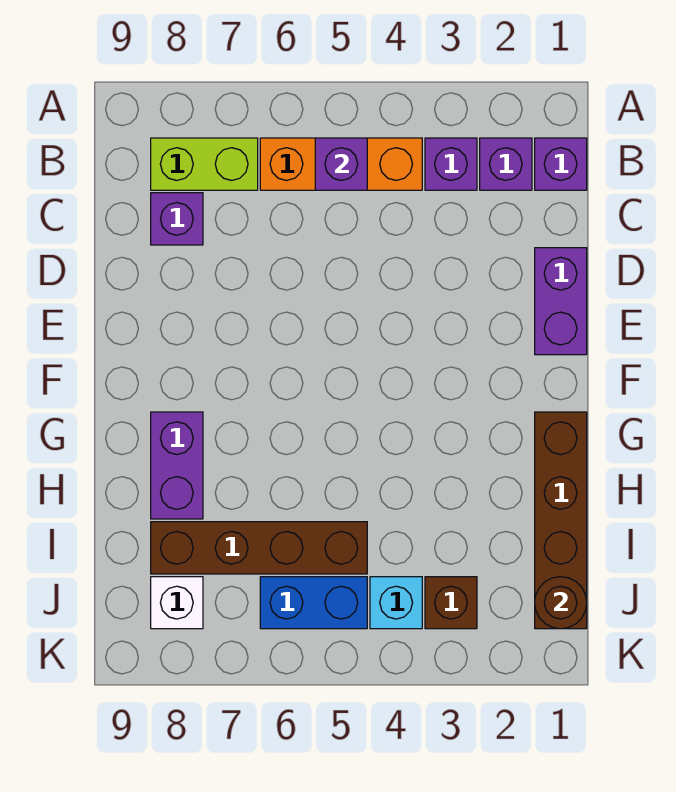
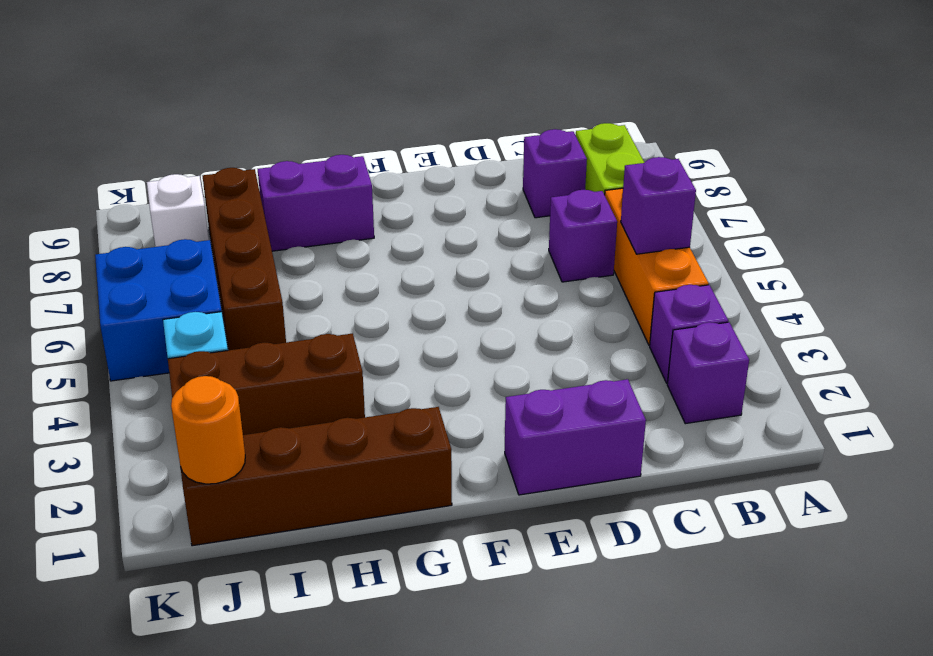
purple 1x1 brick [535,138,587,190] -> purple 1x1 brick moved to [549,190,617,282]
brown 1x1 round brick [535,577,587,629] -> orange 1x1 round brick [171,376,245,484]
brown 1x1 brick [425,577,477,629] -> brown 1x3 brick [168,333,365,435]
blue 1x2 brick [260,577,367,629] -> blue 2x2 brick [95,239,222,381]

